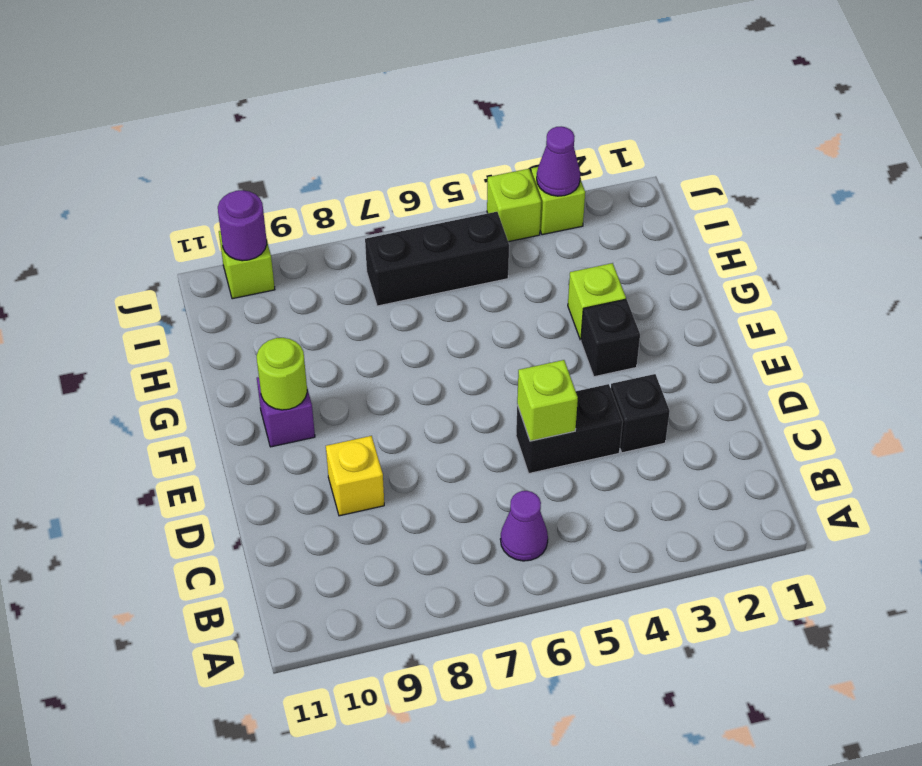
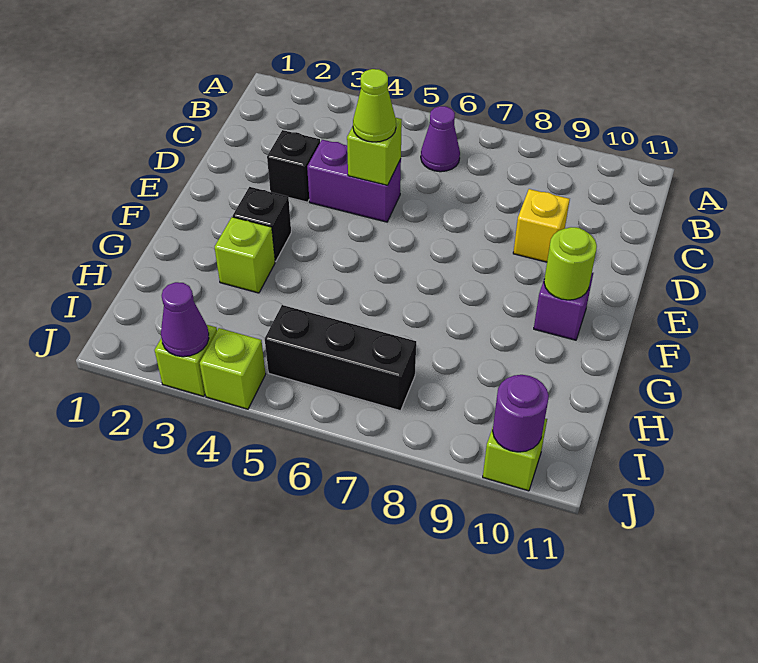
black 1x2 brick [516,384,623,473] -> purple 1x2 brick [307,140,401,222]
none -> lime 1x1 cone [353,69,396,142]

